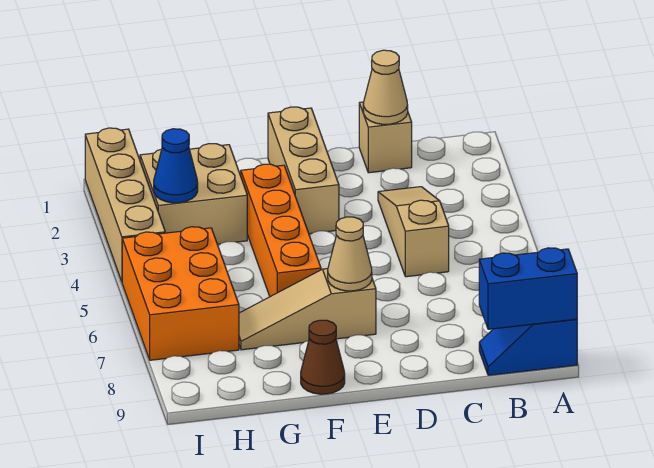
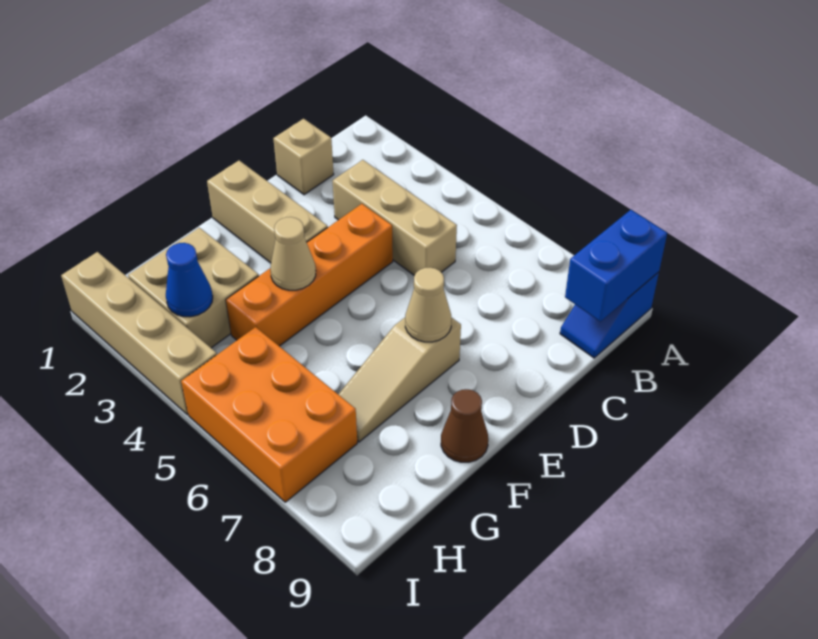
tan 1x1 cone [363,50,408,124] -> tan 1x1 cone moved to [270,217,316,290]
tan 1x3 slope [378,187,449,277] -> tan 1x3 brick [333,160,457,275]
orange 1x4 brick [241,164,321,297] -> orange 1x4 brick turned to [226,204,393,346]

